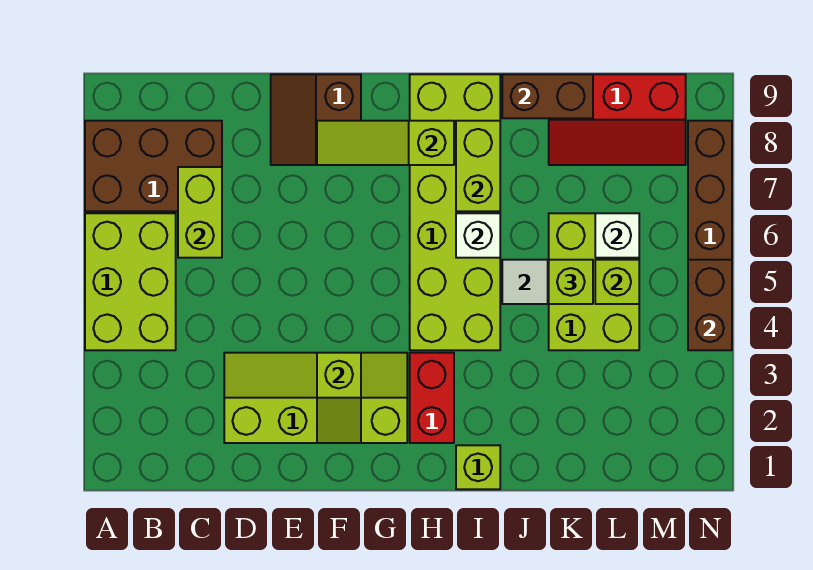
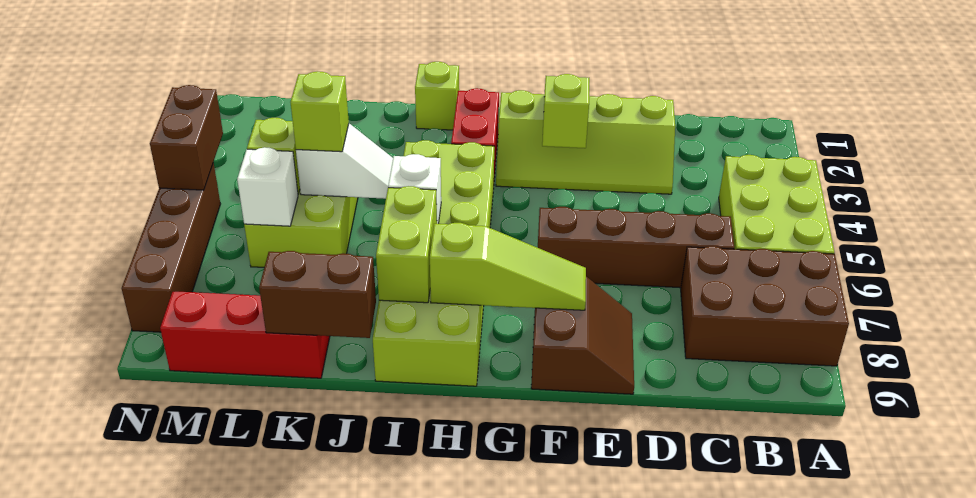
none -> brown 1x4 brick [538,207,734,288]
lime 1x2 brick [178,167,222,258] -> none

